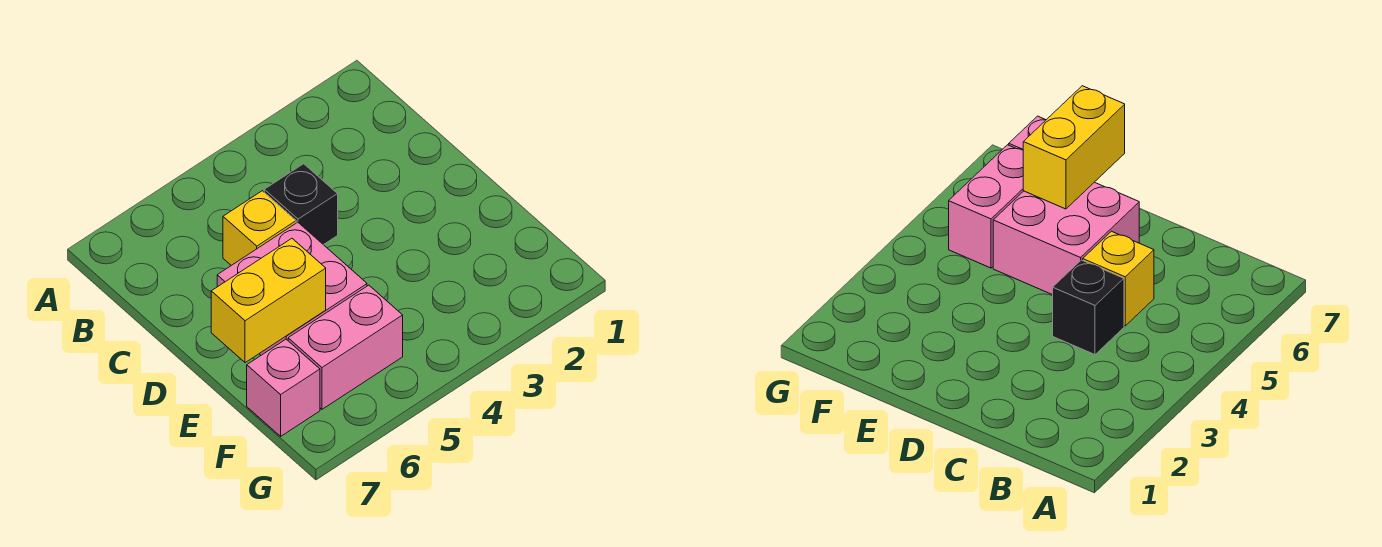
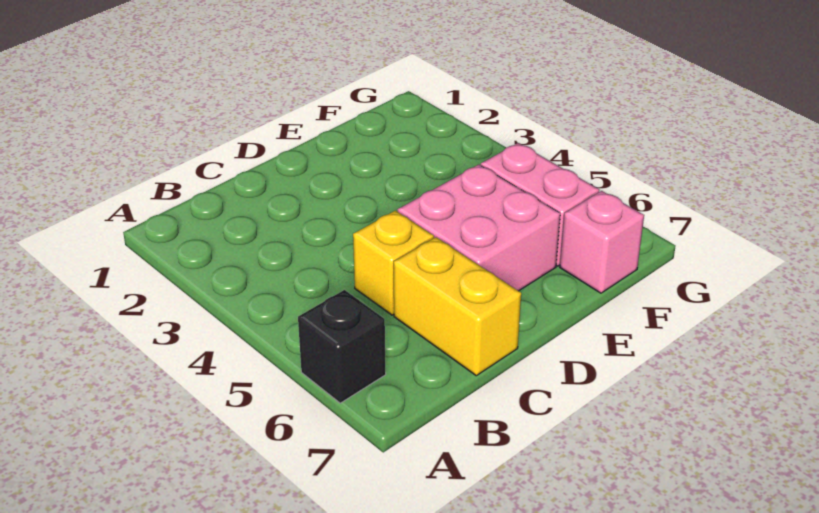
black 1x1 brick [264,164,338,245] -> black 1x1 brick moved to [298,290,386,403]
yellow 1x2 brick [211,239,326,363] -> yellow 1x2 brick moved to [394,237,521,376]

